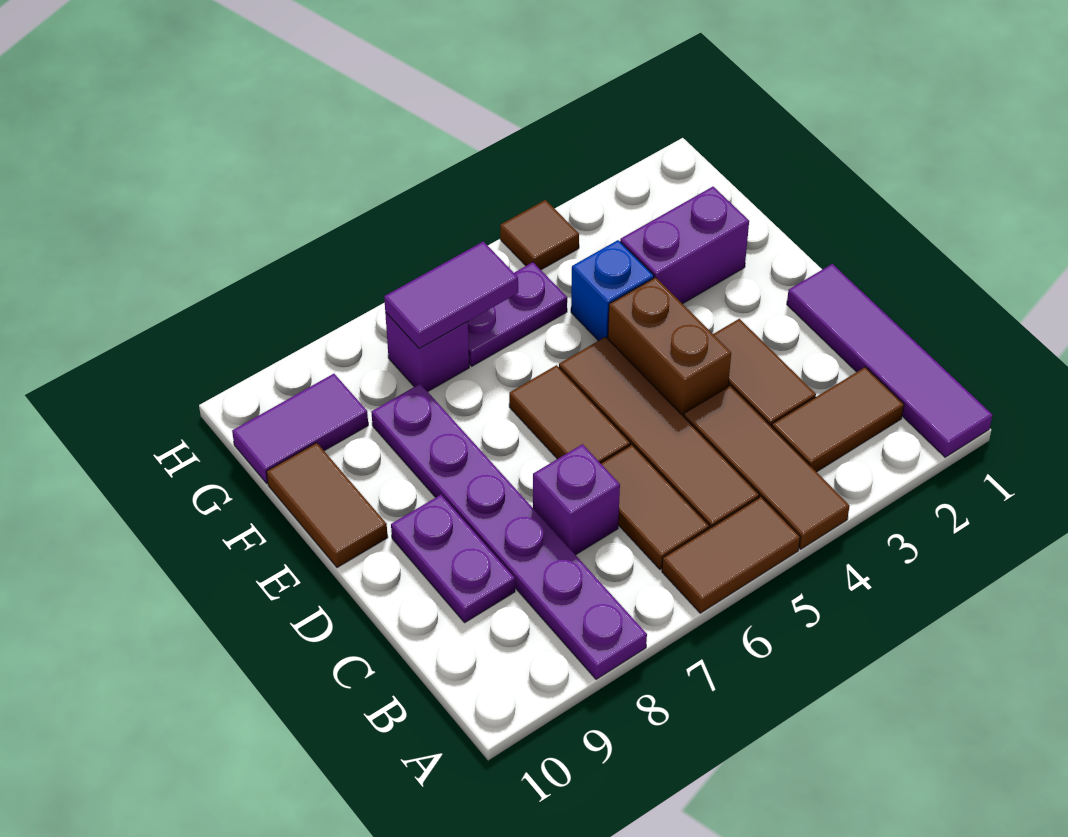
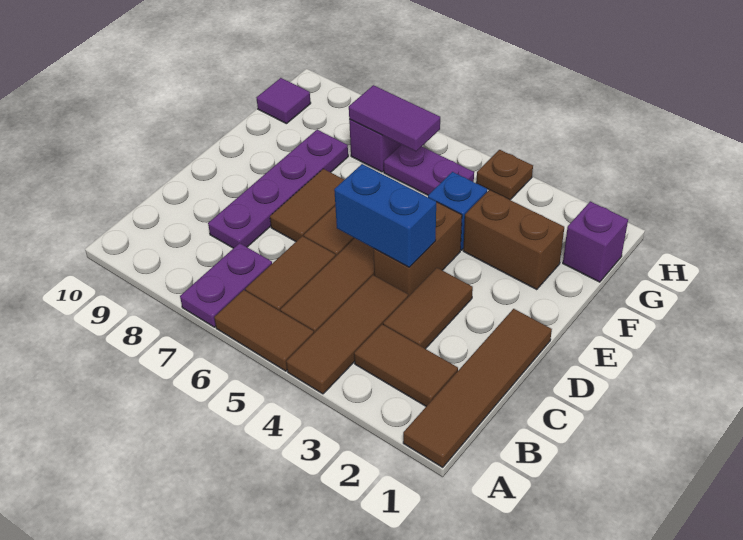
purple 1x4 tile [787,264,993,457] -> brown 1x4 tile [403,309,552,467]
purple 1x6 plate [371,384,647,679] -> purple 1x4 plate [208,129,348,248]
purple 1x1 brick [533,444,620,555] -> purple 1x1 brick moved to [563,201,628,282]
purple 1x2 plate [391,495,515,622] -> purple 1x2 plate moved to [180,243,272,327]
none -> blue 1x2 brick [334,164,436,267]
brown 1x2 tile [266,443,388,568] -> brown 1x2 tile moved to [270,169,344,241]
purple 1x2 brick [620,187,749,304] -> brown 1x2 brick [463,190,564,290]
purple 1x2 tile [232,374,368,483] -> purple 1x1 tile [257,78,311,124]
brown 1x1 tile [500,200,579,270] -> brown 1x1 plate [476,150,533,200]

